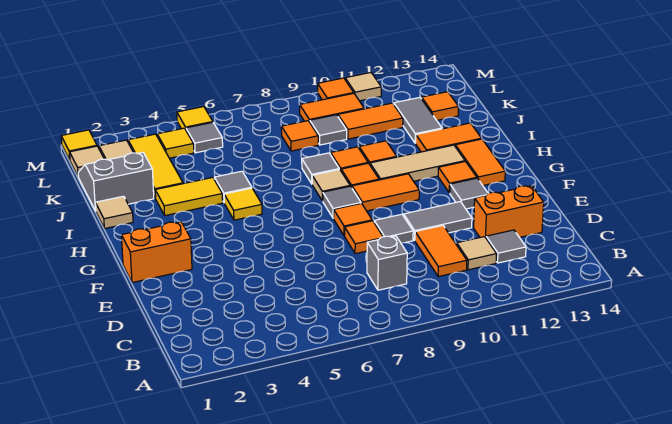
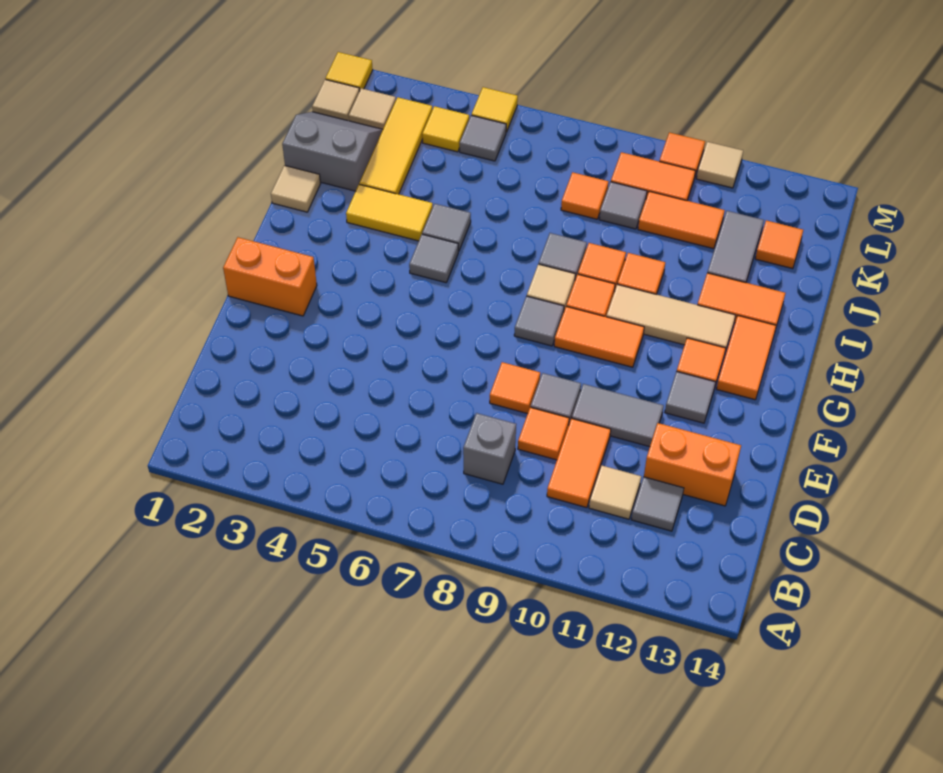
orange 1x1 tile [334,203,372,236] -> orange 1x1 tile moved to [518,407,569,460]
yellow 1x1 tile [224,188,262,220] -> grey 1x1 tile [409,234,458,283]

